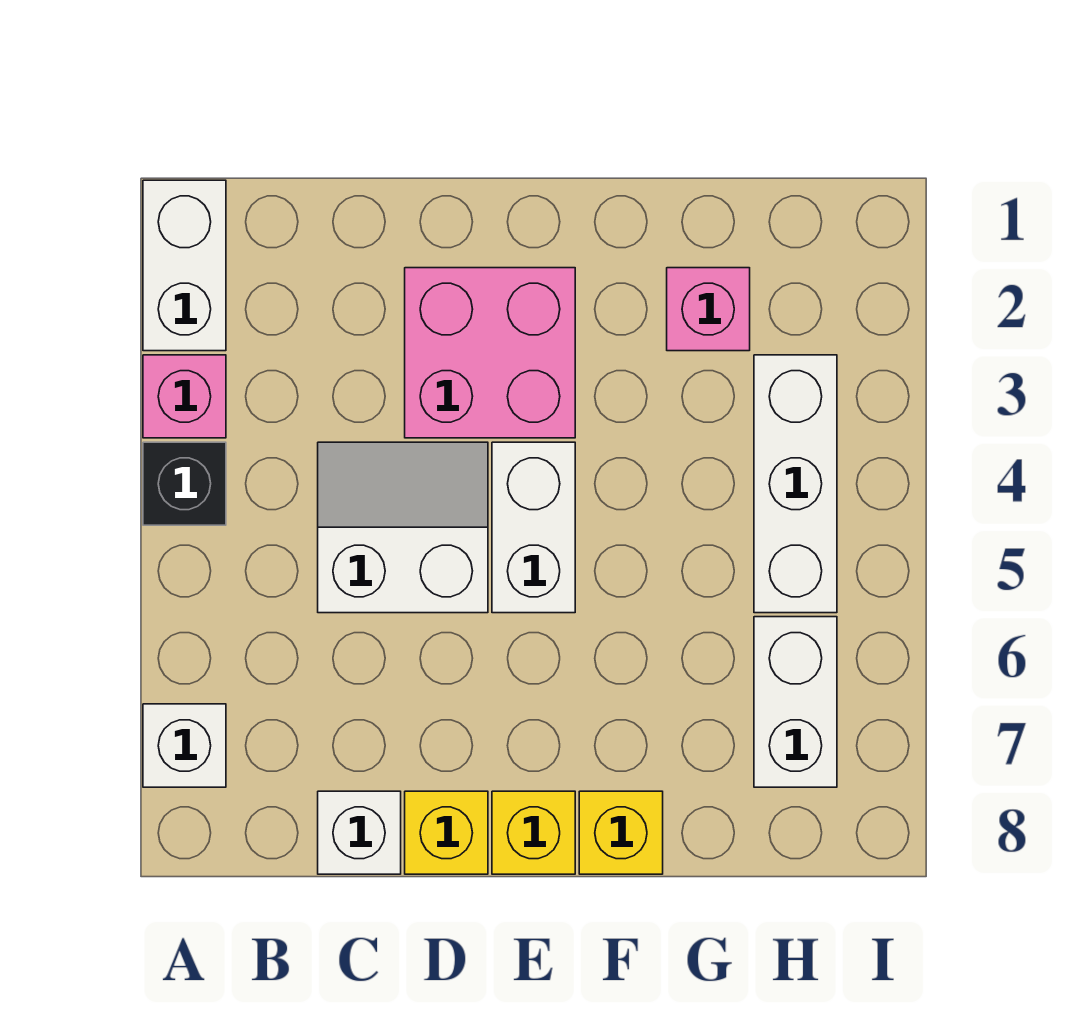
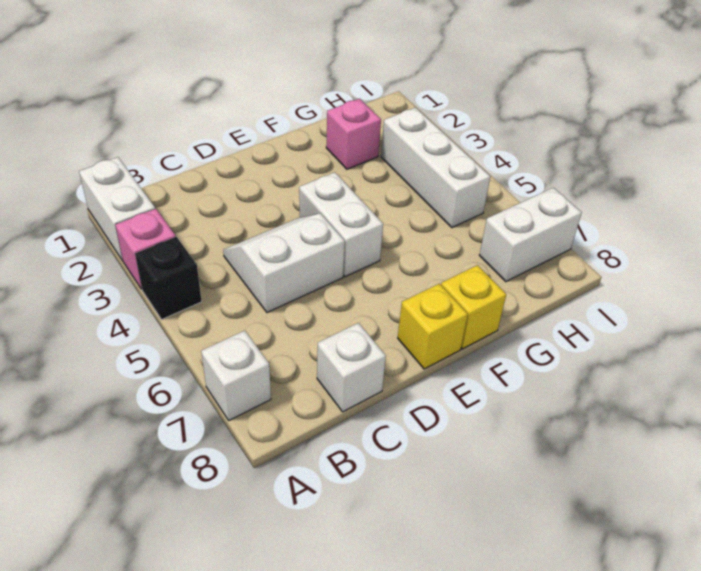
pink 2x2 brick [405,268,575,438] -> none
yellow 1x1 brick [405,791,488,874] -> none
white 1x2 brick [754,617,837,787] -> white 1x2 brick turned to [479,188,582,282]

